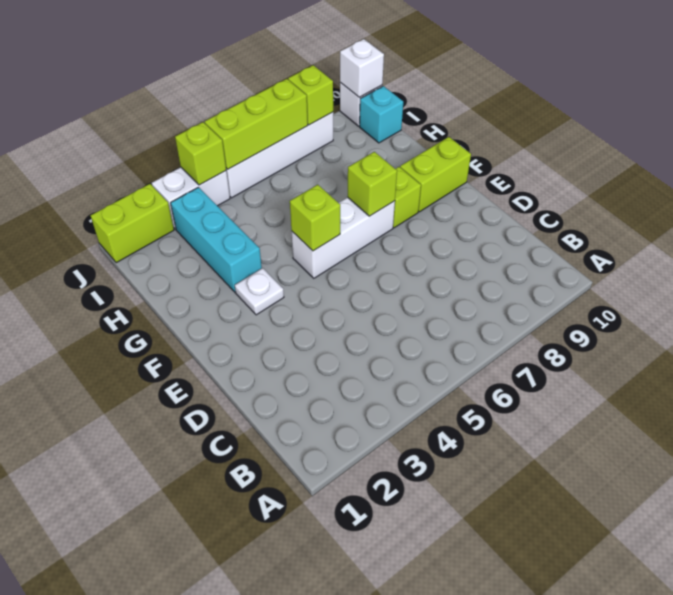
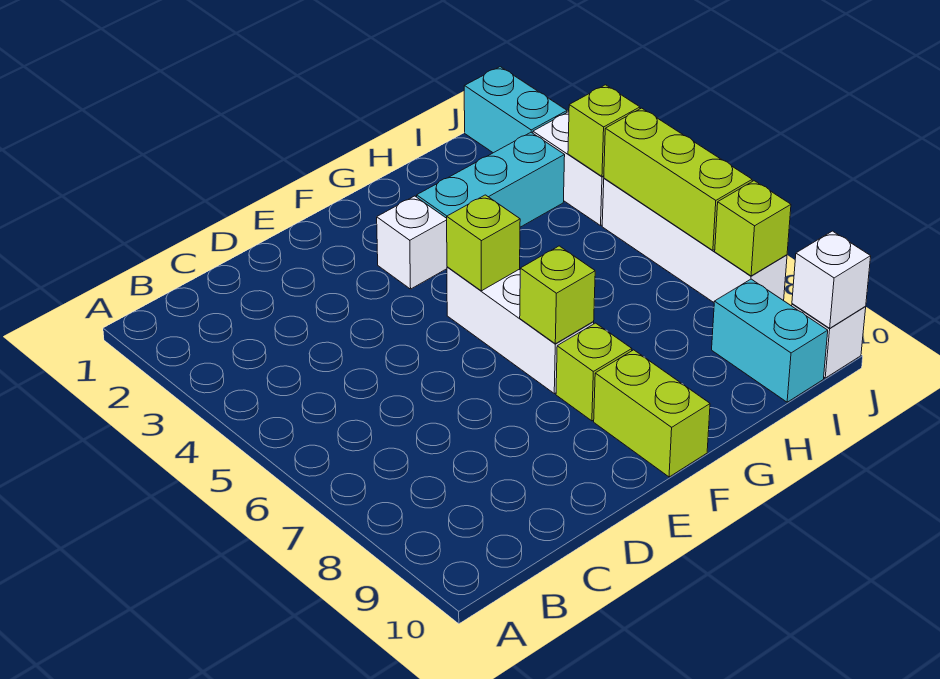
white 1x1 plate [235,268,284,315] -> white 1x1 brick [377,196,447,289]
cyan 1x1 brick [360,86,403,143] -> cyan 1x2 brick [712,279,828,402]
lime 1x2 brick [90,184,174,263] -> cyan 1x2 brick [464,67,567,153]

